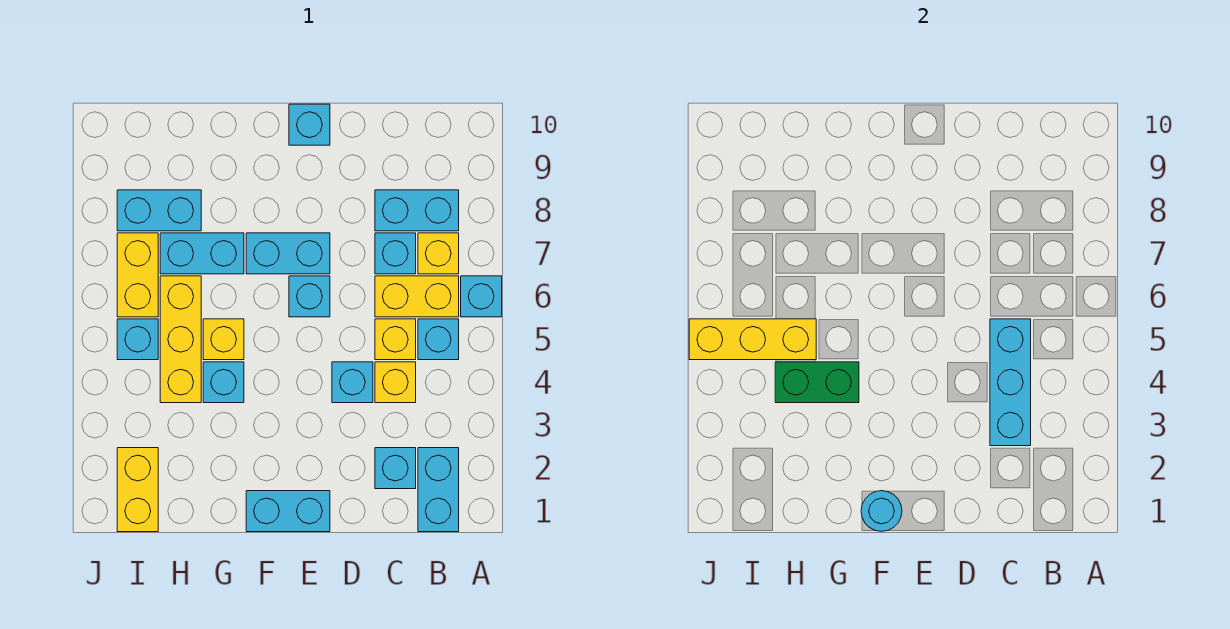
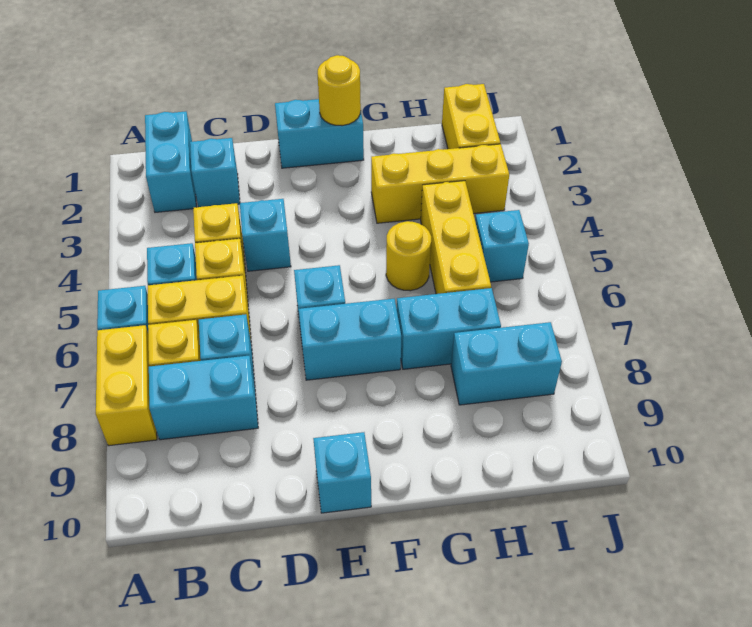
cyan 1x3 brick [990,319,1031,446] -> none
cyan 1x1 round brick [861,491,902,531] -> yellow 1x1 round brick [317,55,361,126]
cyan 1x1 brick [203,362,244,403] -> none
green 1x2 brick [775,362,859,403] -> none
yellow 1x1 brick [203,319,244,360] -> yellow 1x1 round brick [386,221,431,291]
yellow 1x3 brick [689,319,816,360] -> yellow 1x3 brick moved to [371,144,509,223]
yellow 1x2 brick [117,233,158,317] -> yellow 1x2 brick moved to [96,325,157,446]

